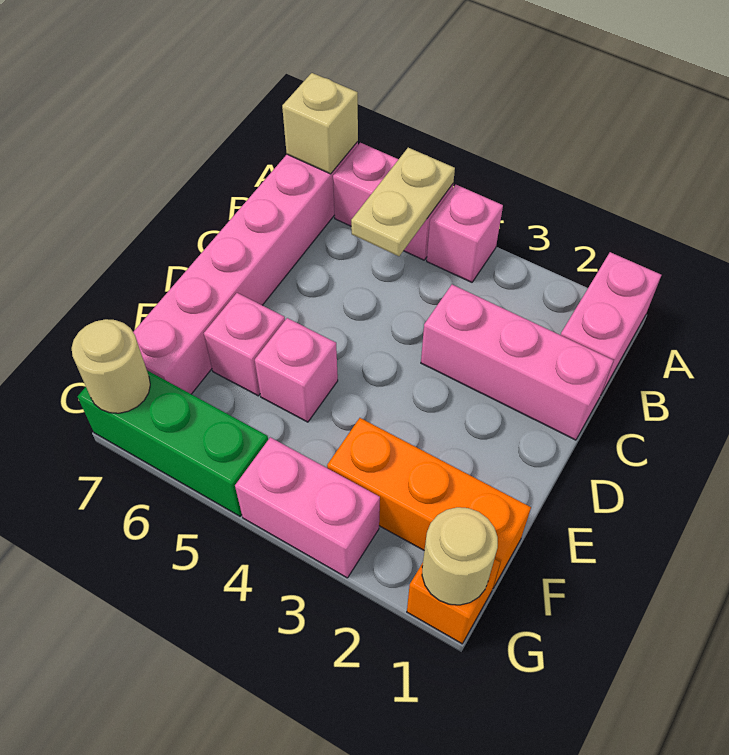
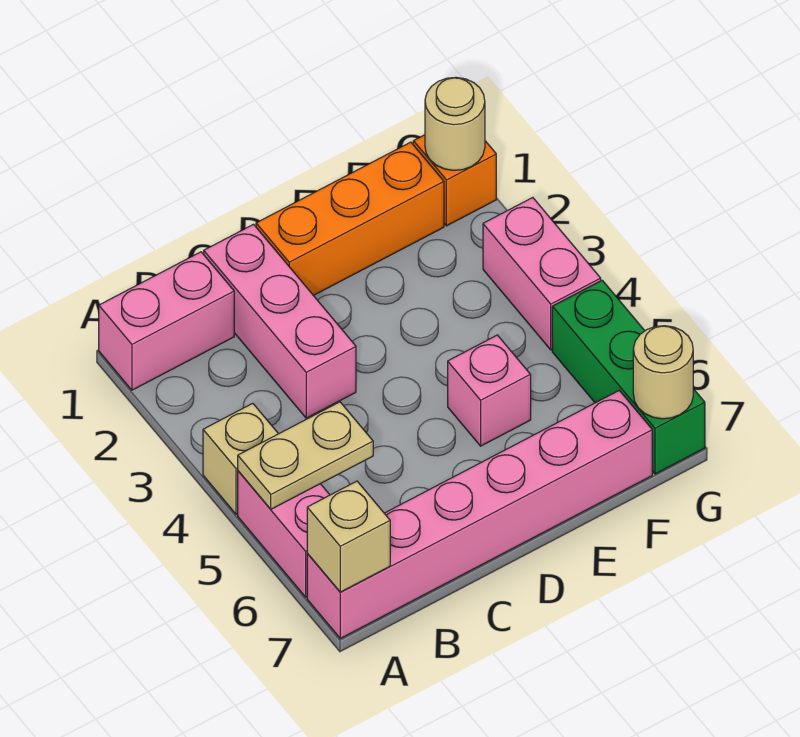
pink 1x1 brick [427,185,503,282] -> tan 1x1 brick [203,403,278,514]
pink 1x1 brick [204,293,285,396] -> none
orange 1x3 brick [327,418,531,588] -> orange 1x3 brick turned to [256,142,444,296]

